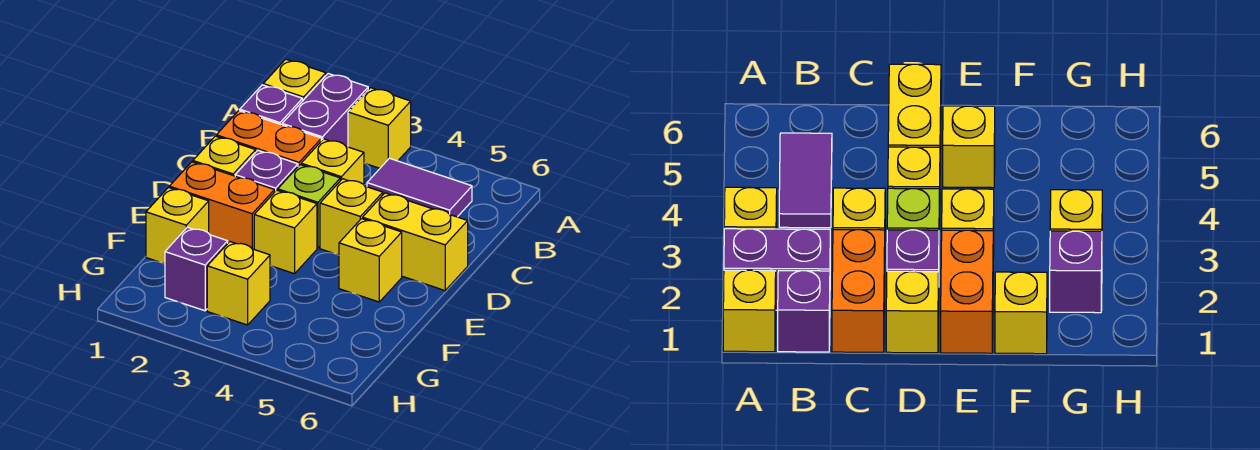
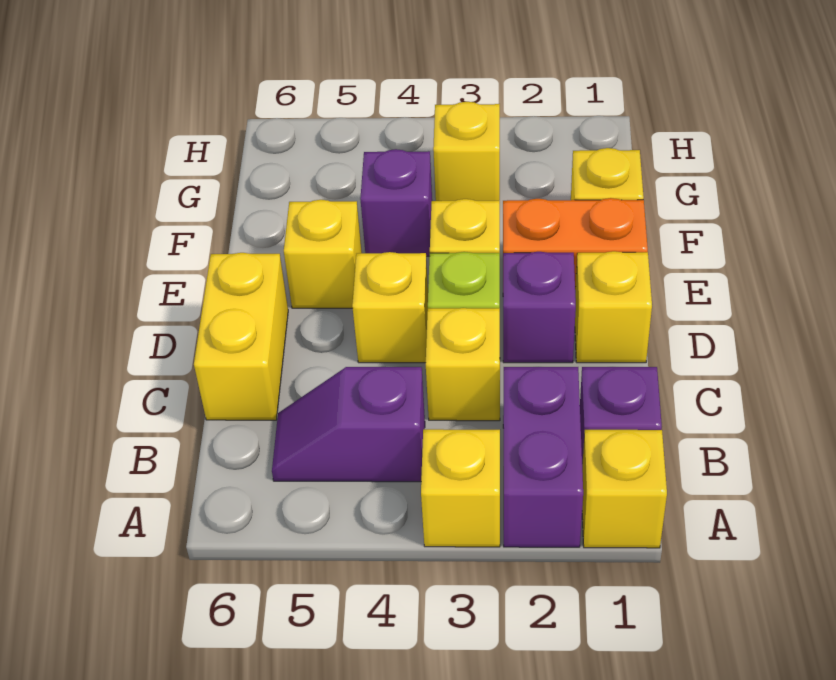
purple 1x2 tile [367,158,472,217] -> purple 1x2 slope [272,367,425,482]
orange 1x2 brick [216,111,321,166] -> none
yellow 1x2 brick [363,193,468,291] -> yellow 1x2 brick turned to [194,253,288,420]
purple 1x1 brick [165,227,228,311] -> purple 1x1 brick moved to [360,149,432,256]

